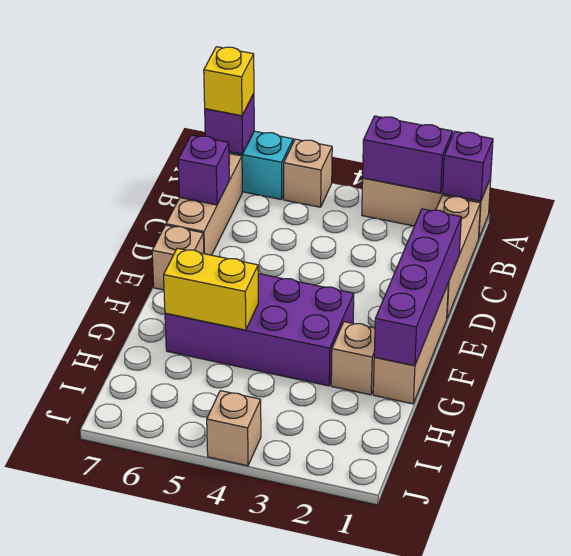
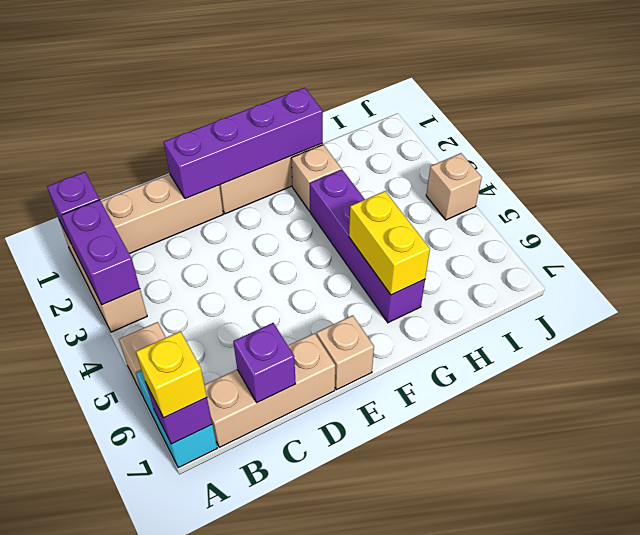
purple 2x4 brick [165,274,354,386] -> purple 1x4 brick [310,170,425,323]

